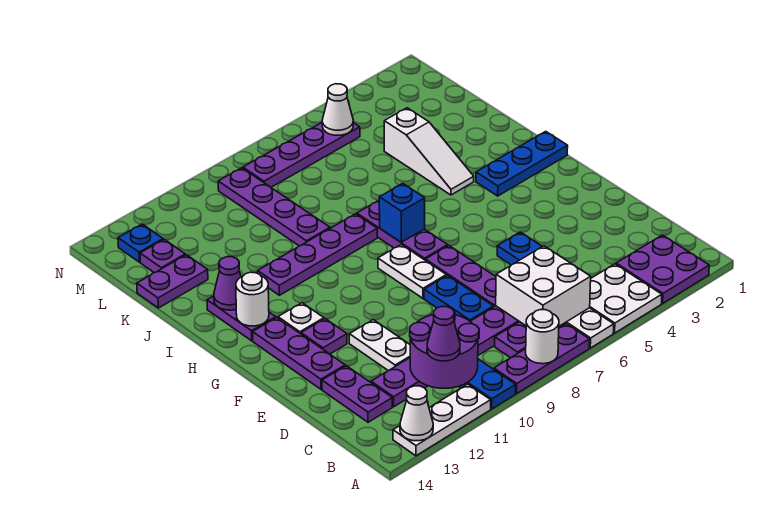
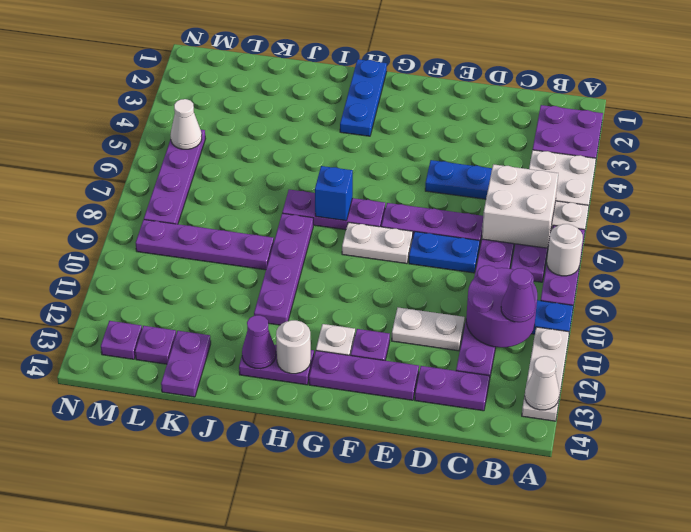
white 1x3 slope [384,108,474,195] -> none
blue 1x1 plate [118,224,163,262] -> purple 1x1 plate [101,321,142,359]

